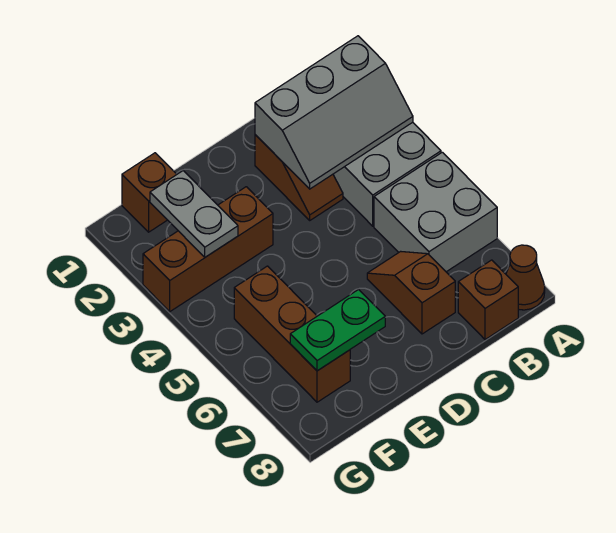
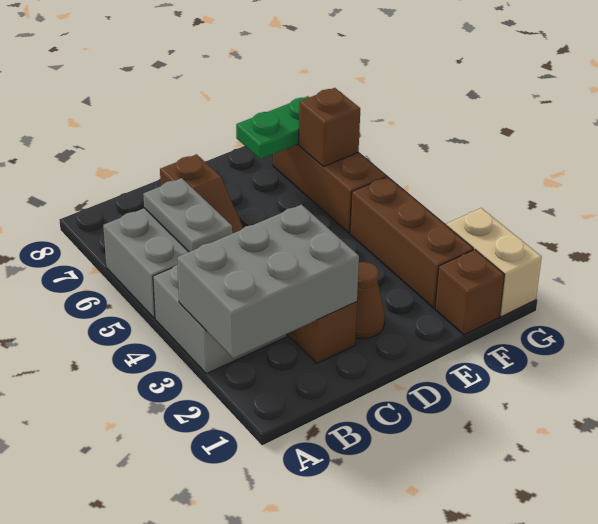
grey 2x3 slope [255,36,413,189] -> grey 2x3 brick [177,205,359,358]
brown 1x1 cone [506,245,545,310] -> brown 1x1 cone moved to [355,262,385,339]
brown 1x1 brick [458,260,518,340] -> brown 1x1 brick moved to [299,88,360,166]
brown 1x3 brick [143,187,273,312] -> brown 1x3 brick turned to [350,177,473,308]
grey 1x2 plate [150,171,238,257] -> grey 1x2 plate moved to [143,178,232,252]
none -> tan 1x2 brick [446,208,542,316]

